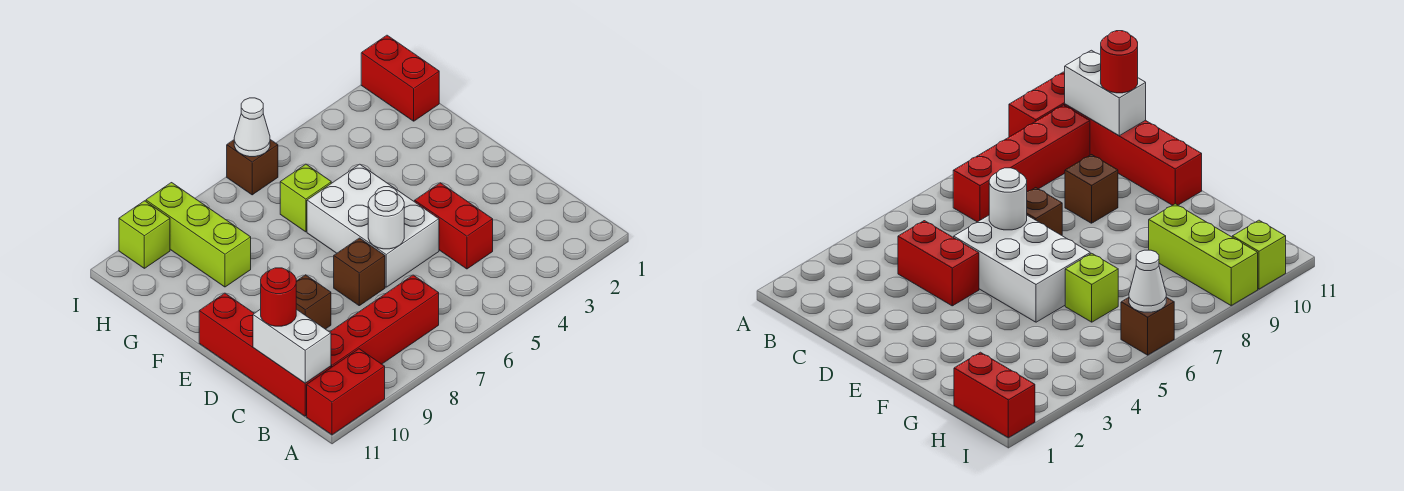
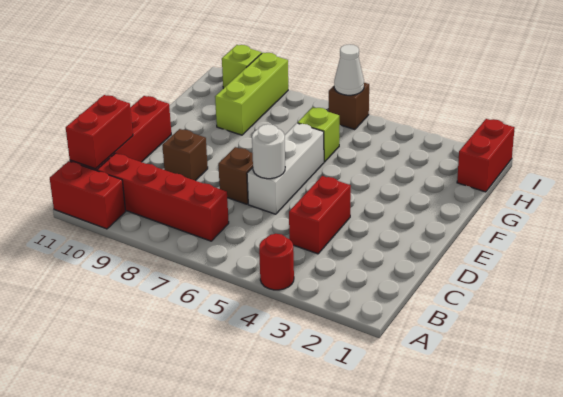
white 1x2 brick [253,309,331,383] -> red 1x2 brick [66,95,133,169]
red 1x1 round brick [261,268,296,326] -> red 1x1 round brick moved to [259,234,294,290]
white 2x3 brick [307,164,439,287] -> white 1x3 brick [247,123,324,214]

